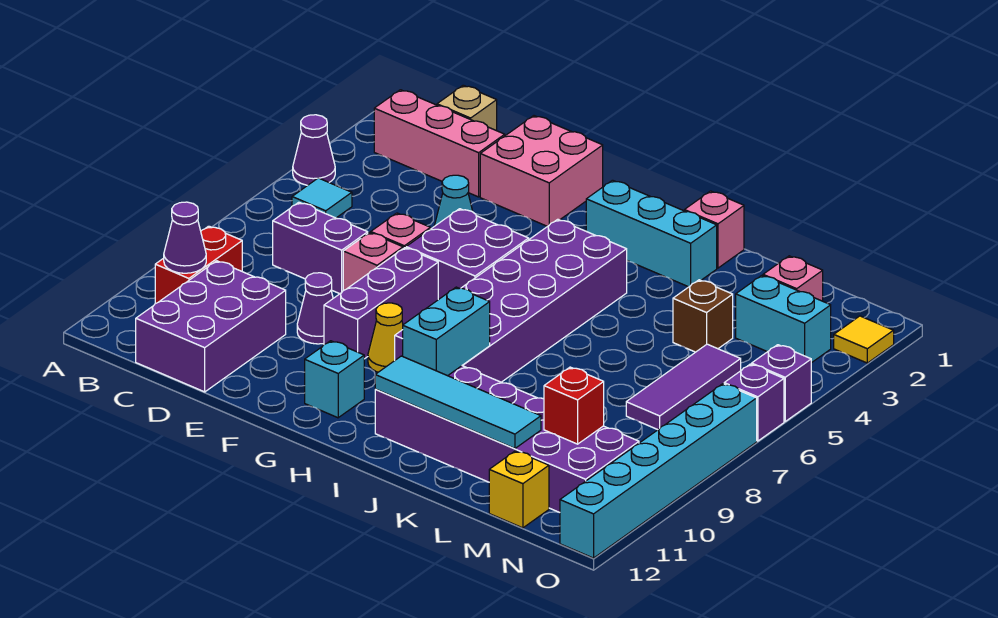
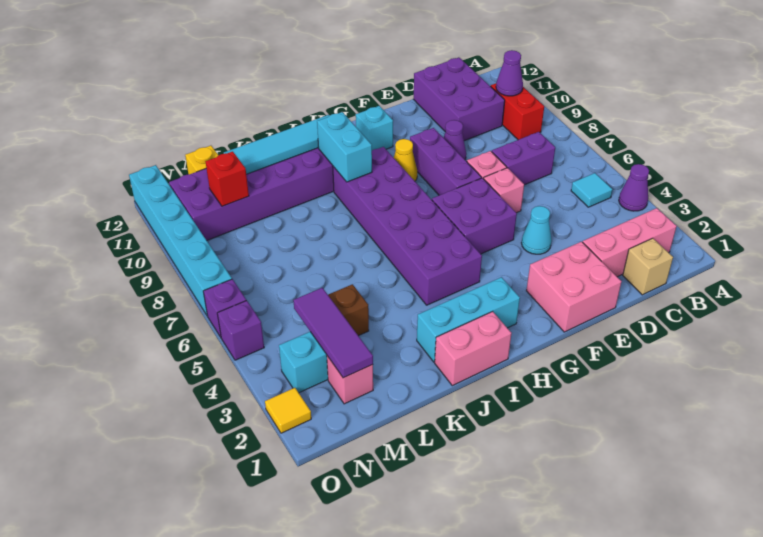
pink 1x1 brick [684,191,744,268] -> pink 1x2 brick [435,311,511,386]
purple 1x3 tile [626,344,741,430] -> purple 1x3 tile moved to [293,288,373,378]

